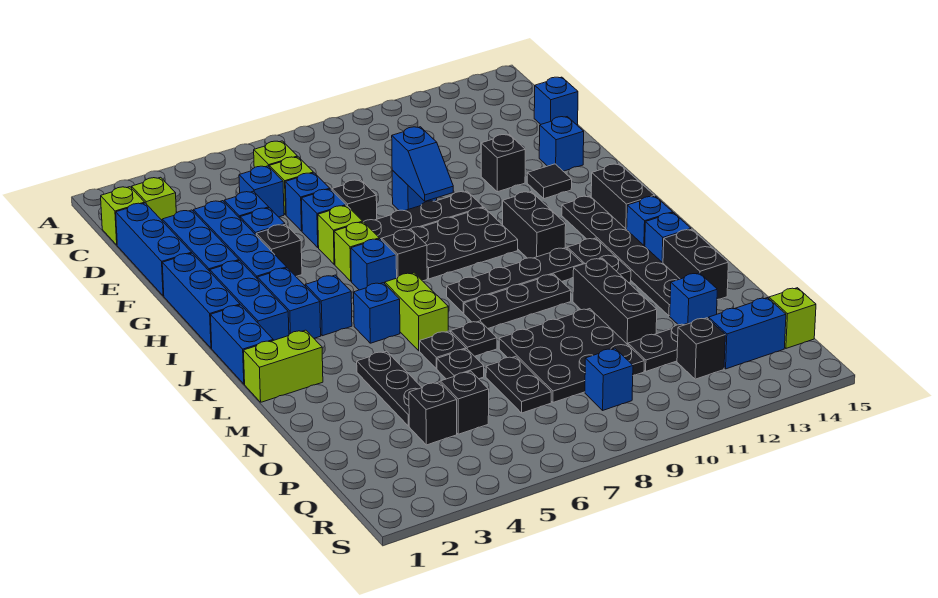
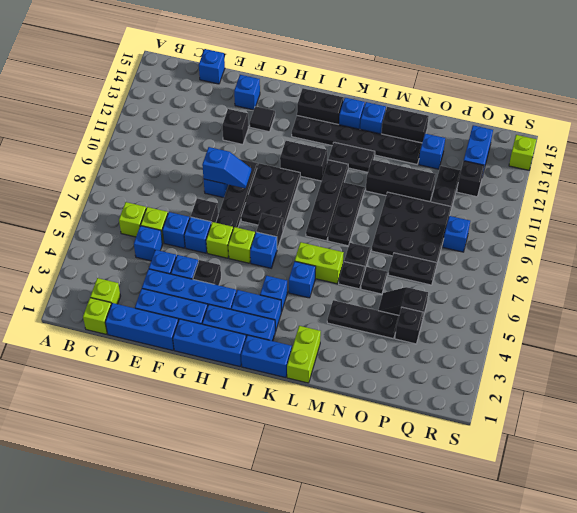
lime 1x1 brick [769,288,816,348] -> lime 1x1 brick moved to [509,135,537,170]

